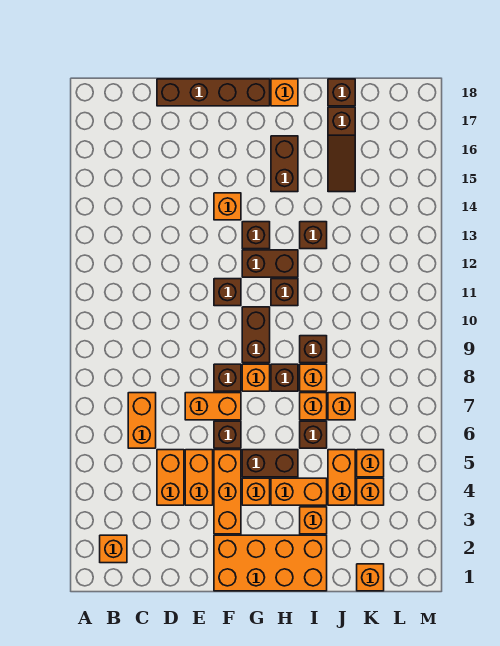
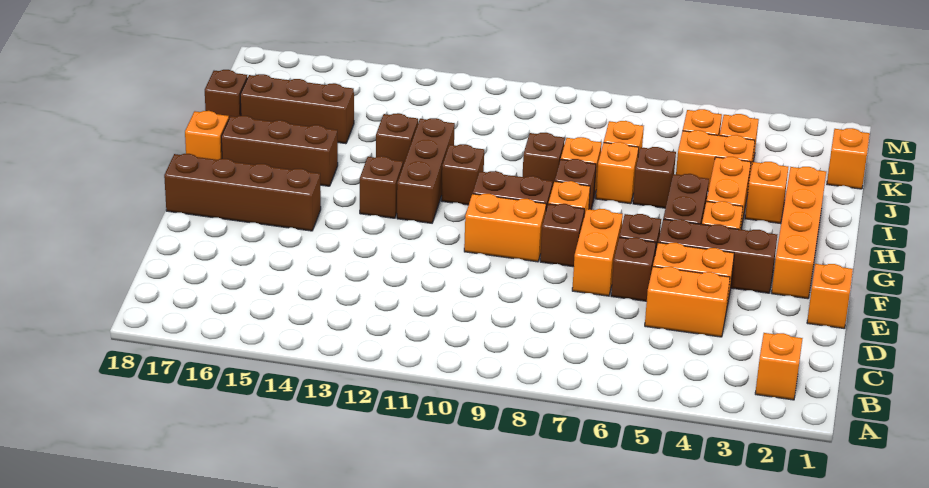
orange 1x2 brick [128,393,156,448] -> orange 1x2 brick moved to [464,194,546,262]
brown 1x4 brick [157,79,270,106] -> brown 1x4 brick turned to [164,154,321,231]
orange 2x4 brick [214,535,327,591] -> orange 1x4 brick [772,167,826,299]
orange 1x3 brick [214,450,241,534] -> brown 1x3 brick [658,219,777,293]
brown 1x1 brick [214,279,241,306] -> brown 1x1 brick moved to [611,237,656,301]
orange 1x1 brick [214,193,241,220] -> orange 1x1 brick moved to [807,264,853,329]
brown 1x2 brick [242,250,298,277] -> brown 1x3 brick [397,118,455,223]
brown 1x2 brick [271,136,298,192] -> brown 1x3 brick [221,116,338,186]
brown 1x3 slope [328,107,355,192] -> brown 1x3 brick [240,74,354,144]

